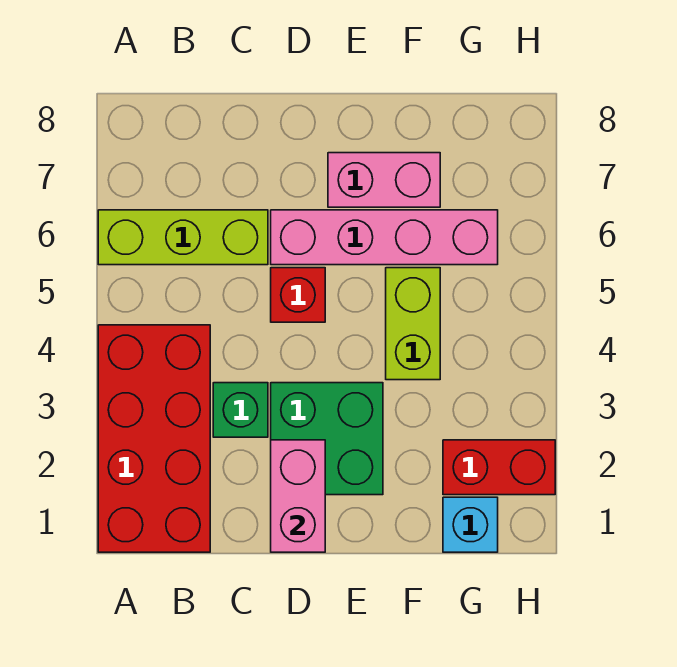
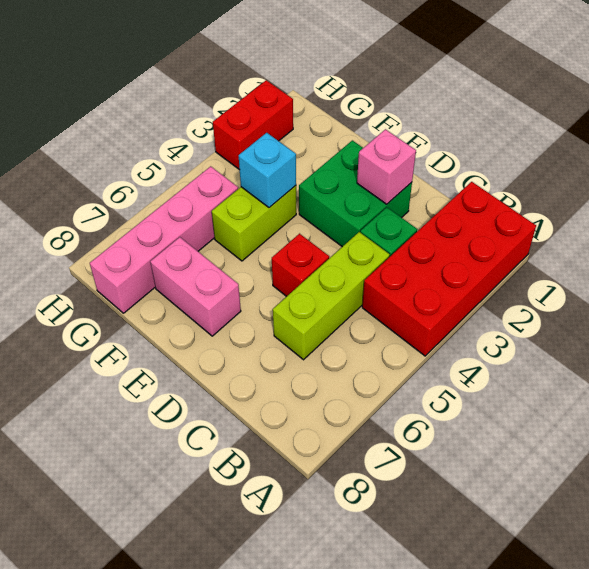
lime 1x3 brick [98,210,268,265] -> lime 1x3 brick turned to [273,232,390,360]
pink 1x2 brick [271,440,325,552] -> pink 1x1 brick [357,129,416,204]
pink 1x4 brick [271,210,498,265] -> pink 1x4 brick turned to [90,166,238,313]
cyan 1x1 brick [443,497,498,552] -> cyan 1x1 brick moved to [239,133,296,208]
red 1x2 brick [443,440,555,495] -> red 1x2 brick turned to [213,80,293,170]

